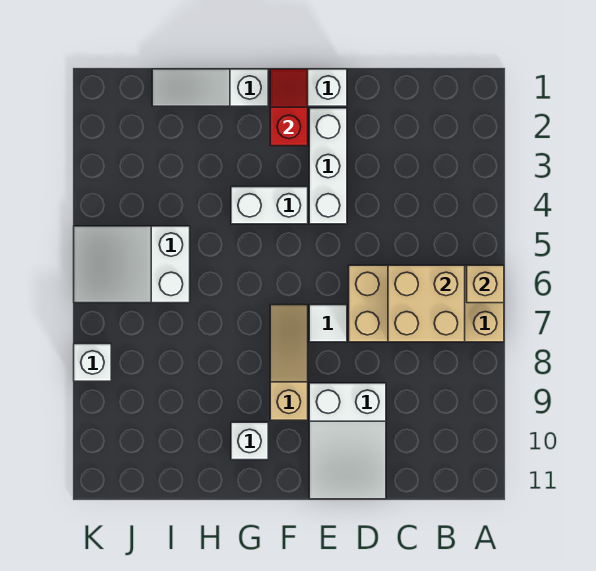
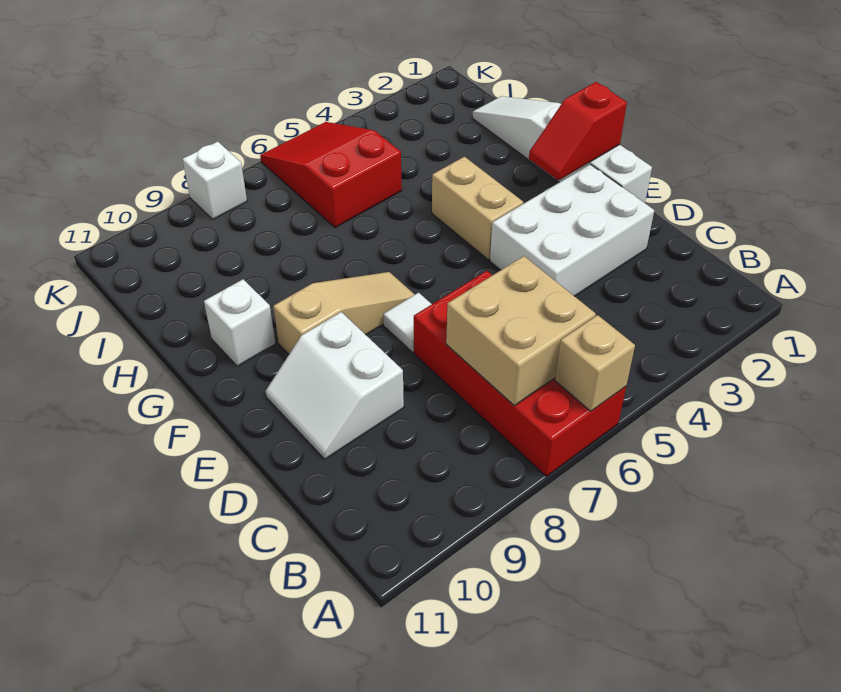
tan 2x4 brick [349,265,504,342] -> red 2x4 brick [414,271,626,476]
white 2x3 slope [309,383,386,499] -> white 2x2 slope [266,312,404,459]
white 1x3 brick [309,108,347,224] -> white 2x3 brick [490,164,654,296]
red 1x2 slope [270,69,308,146] -> red 1x2 slope turned to [529,82,627,180]
white 1x2 brick [231,187,308,224] -> tan 1x2 brick [432,157,523,260]
white 2x3 slope [74,226,190,303] -> red 2x3 slope [260,122,402,227]

